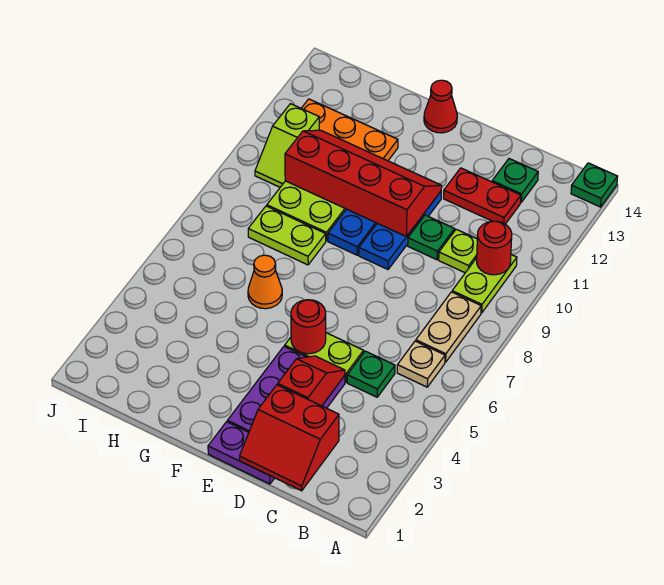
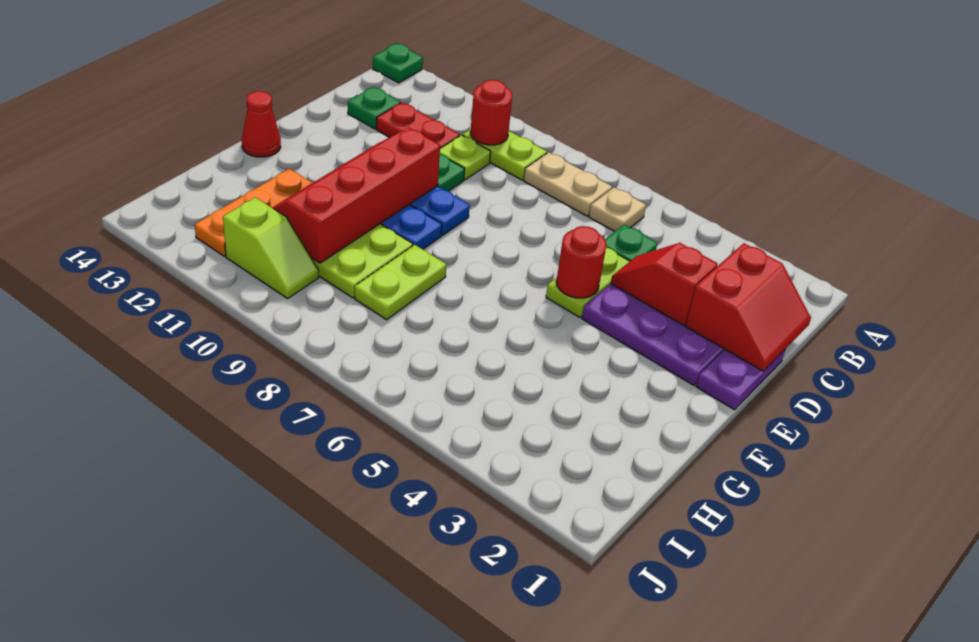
red 1x2 plate [444,168,521,224] -> red 1x2 plate turned to [376,103,460,148]
orange 1x1 cone [248,255,282,309] -> none

